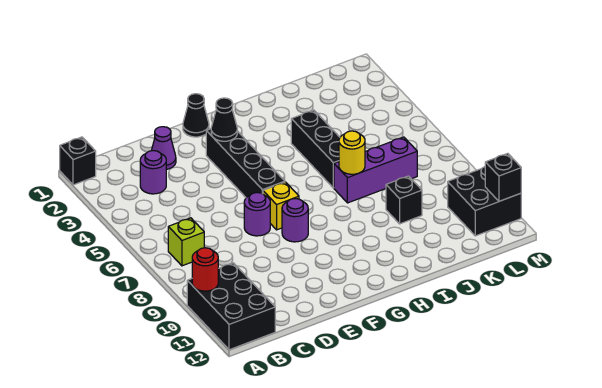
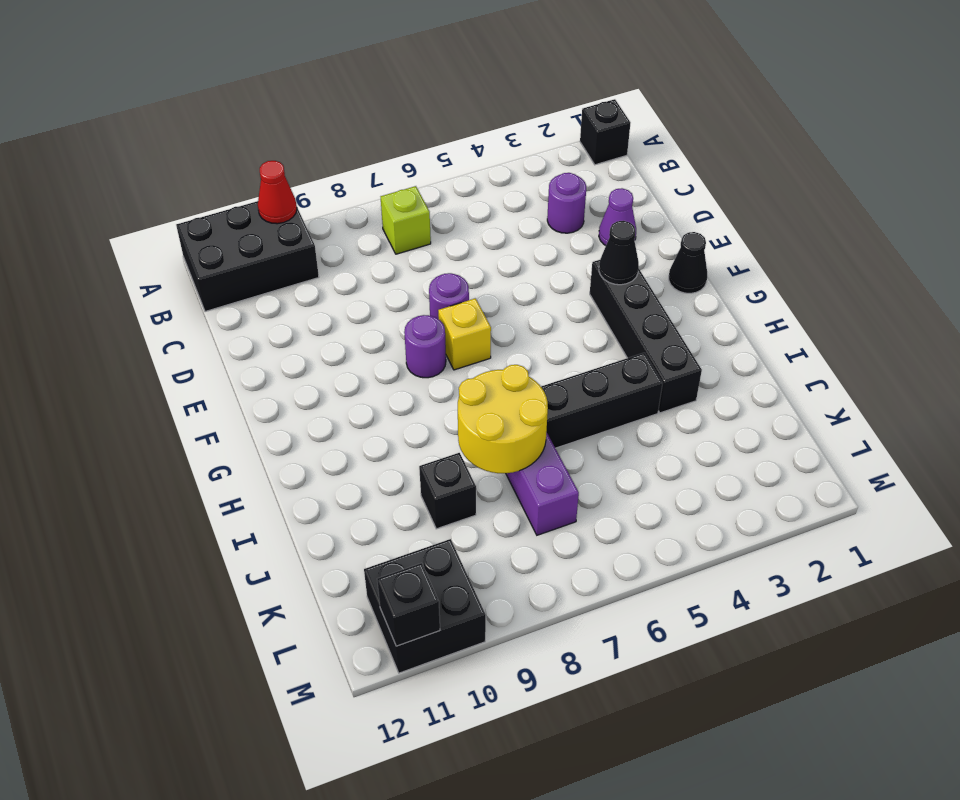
red 1x1 round brick [192,248,218,291] -> red 1x1 cone [258,161,297,224]
black 1x4 brick [206,129,285,198] -> black 1x4 brick turned to [590,260,702,413]
yellow 1x1 round brick [339,131,365,174] -> yellow 2x2 round brick [458,365,548,473]

